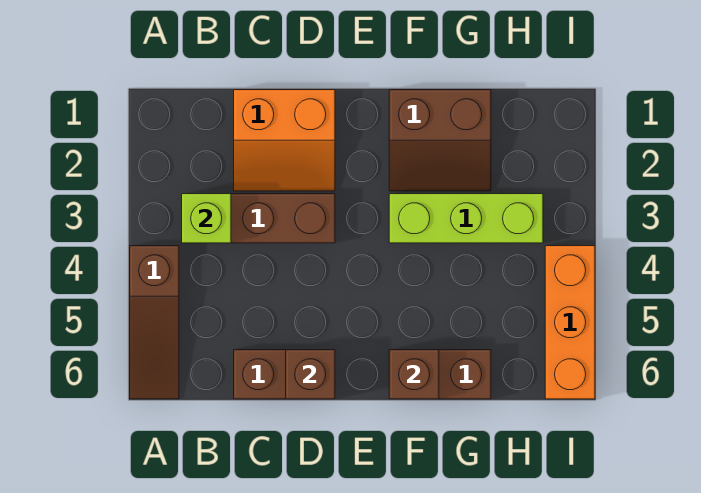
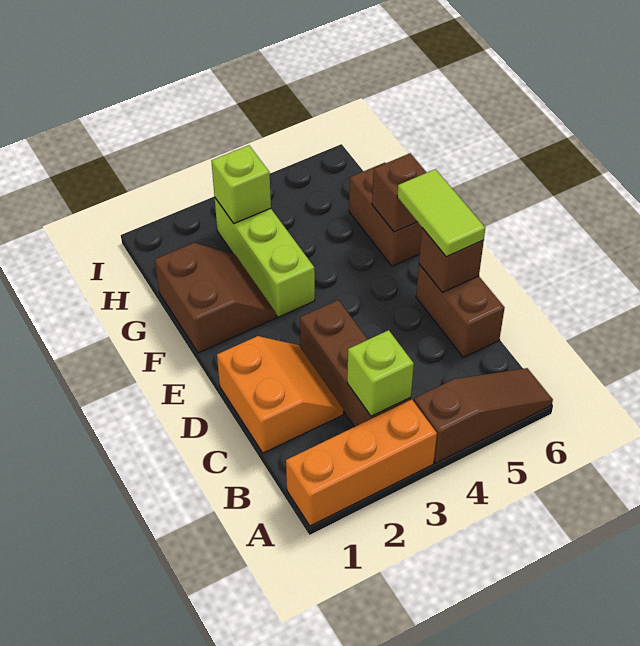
none -> lime 1x2 tile [397,169,485,257]
none -> lime 1x1 brick [211,145,271,224]
orange 1x3 brick [545,246,595,399] -> orange 1x3 brick moved to [286,400,437,526]

